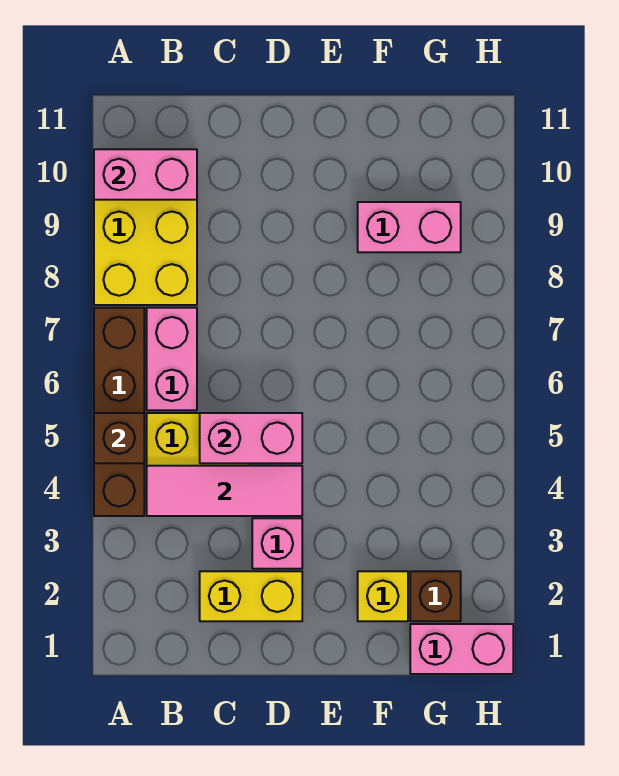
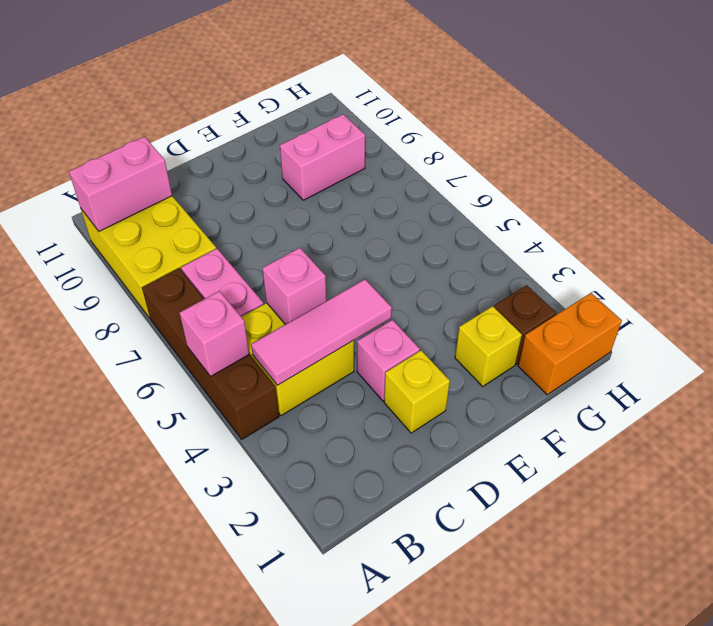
brown 1x1 brick [94,413,144,463] -> pink 1x1 brick [180,291,249,377]
yellow 1x2 brick [200,571,302,621] -> yellow 1x1 brick [384,350,450,433]
pink 1x2 brick [200,413,302,463] -> pink 1x1 brick [262,248,327,325]
pink 1x2 brick [410,624,513,674] -> orange 1x2 brick [518,293,622,395]

